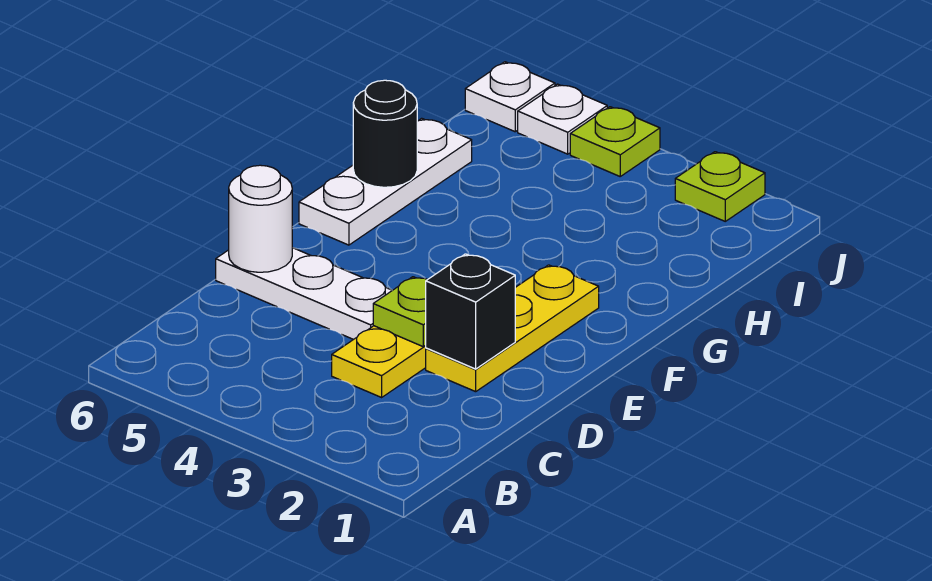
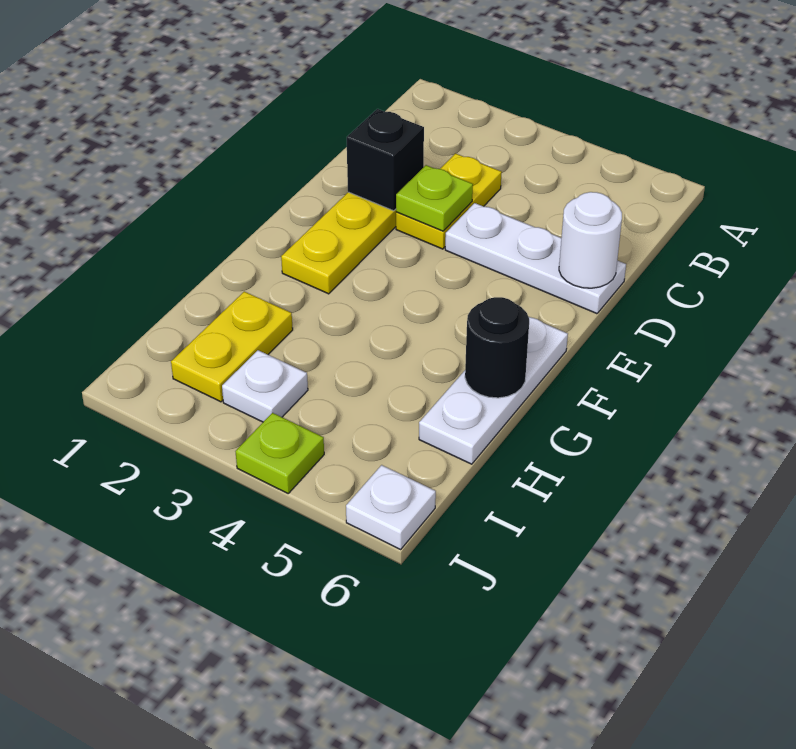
none -> yellow 1x2 plate [171,292,293,402]
lime 1x1 plate [675,152,765,221] -> none
white 1x1 plate [518,84,607,154] -> white 1x1 plate moved to [222,350,308,422]

